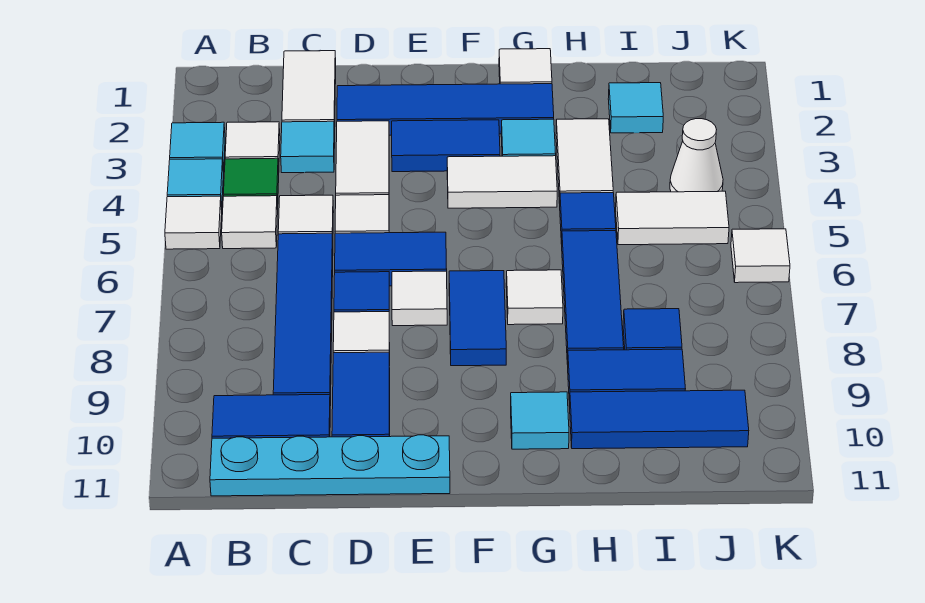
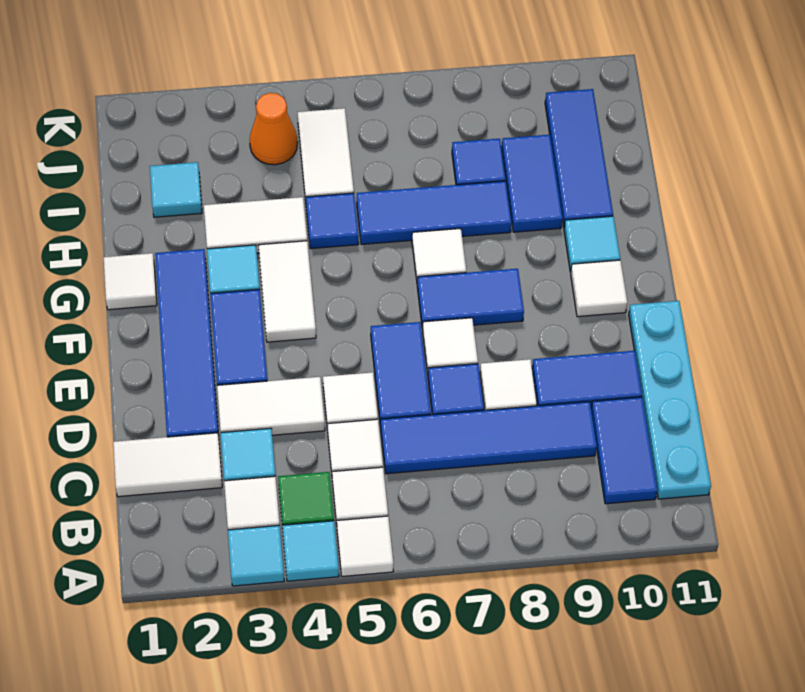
white 1x1 cone [670,119,723,192] -> orange 1x1 cone [250,93,298,165]
white 1x1 tile [731,229,790,283] -> white 1x1 tile moved to [571,260,627,317]

